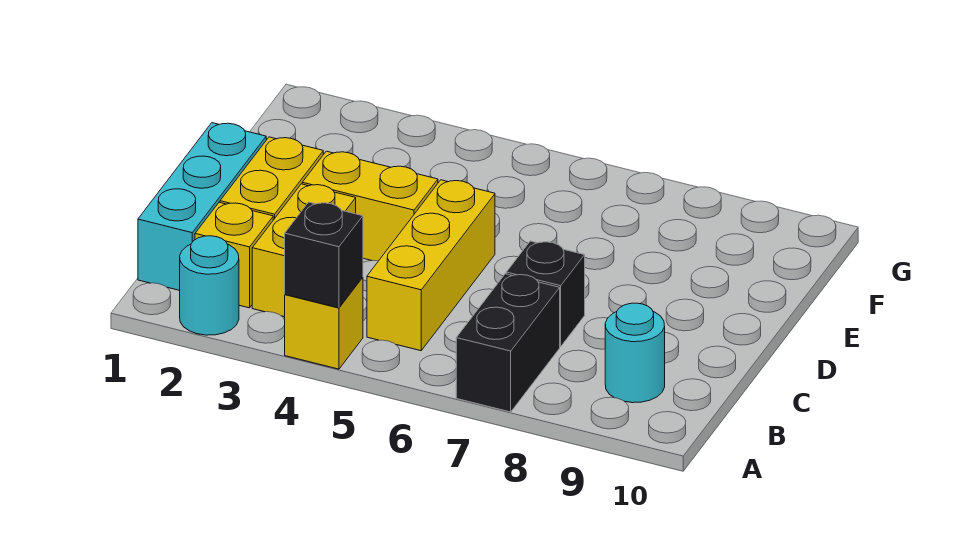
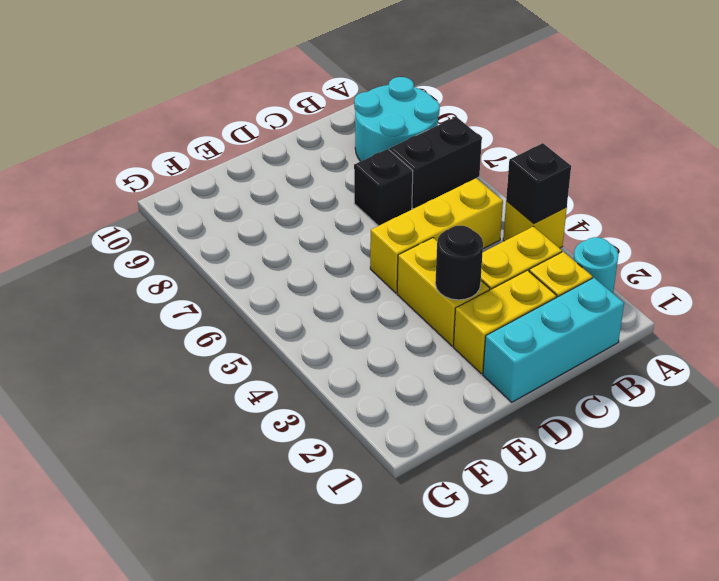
cyan 1x1 round brick [605,303,665,403] -> cyan 2x2 round brick [354,77,440,161]
none -> black 1x1 round brick [435,226,483,300]

